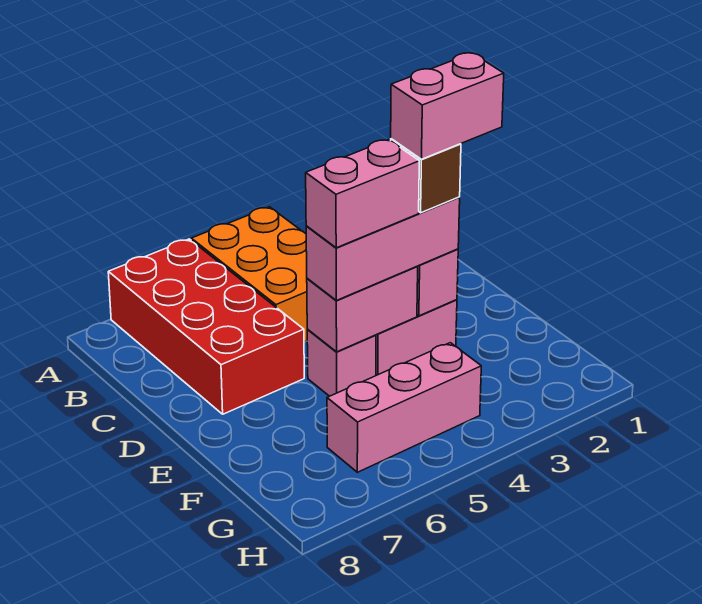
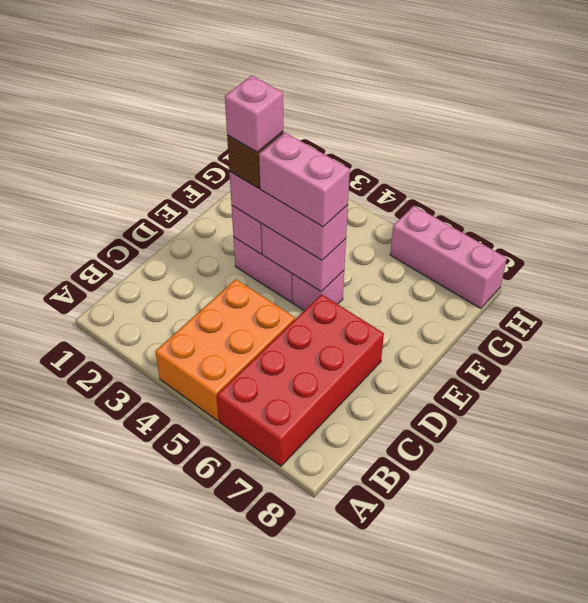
pink 1x2 brick [391,53,504,159] -> pink 1x1 brick [225,76,283,152]
pink 1x3 brick [327,343,481,472] -> pink 1x3 brick moved to [390,206,507,309]

